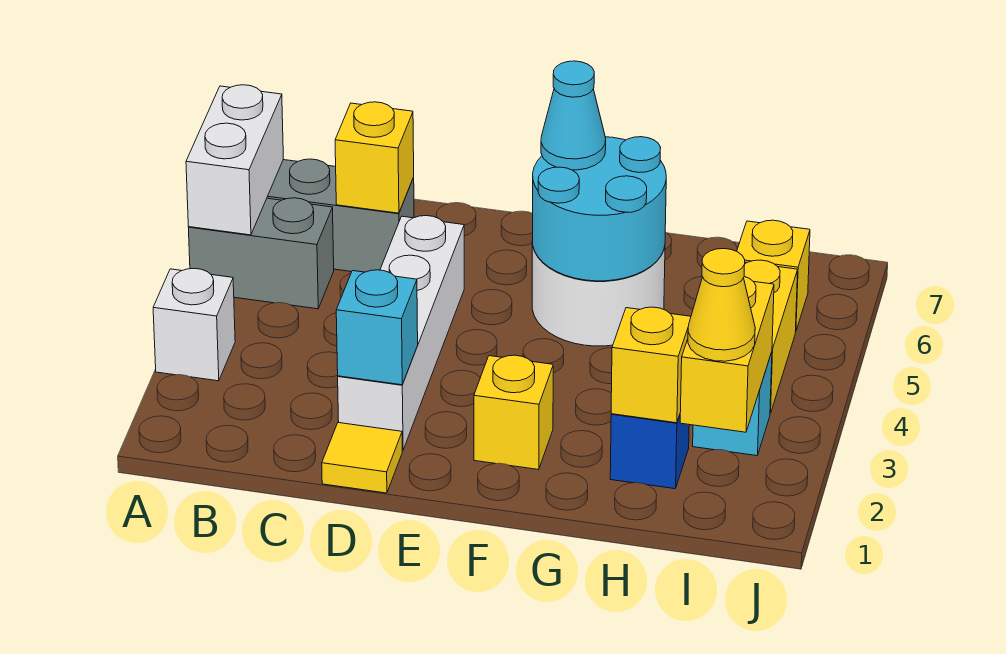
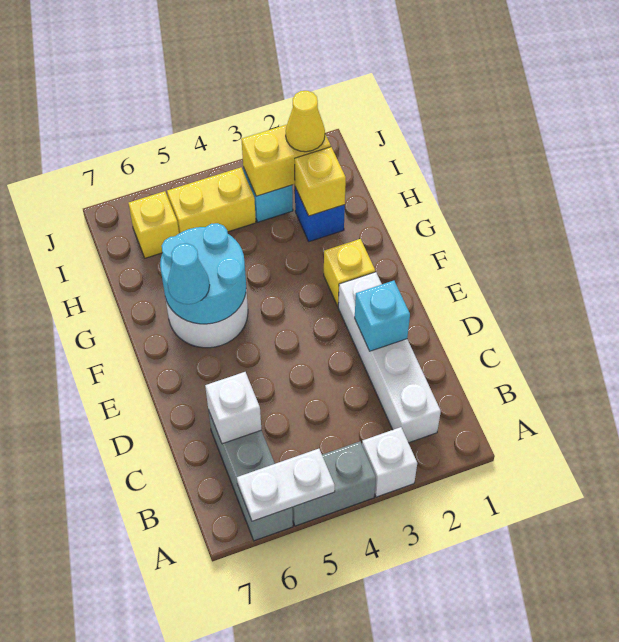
grey 1x2 brick [188,198,334,309] -> grey 1x2 brick turned to [292,441,376,526]
white 1x2 brick [186,85,283,235] -> white 1x2 plate [237,449,335,521]
yellow 1x1 brick [335,102,414,213] -> white 1x1 brick [205,372,261,444]
yellow 1x1 tile [322,423,402,493] -> none
white 1x4 brick [338,216,464,450] -> white 1x4 brick turned to [338,272,441,443]

